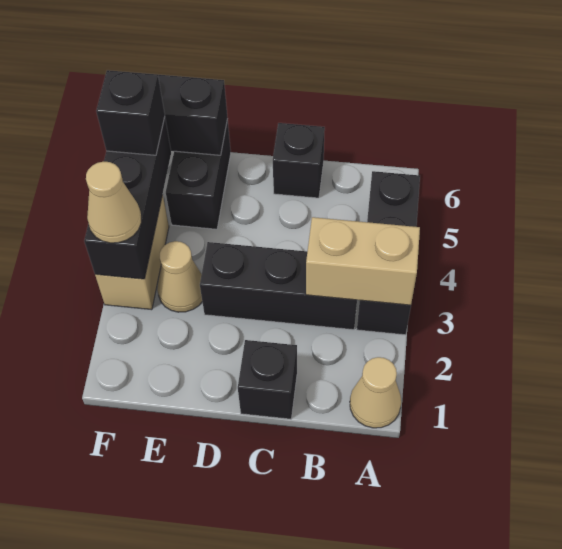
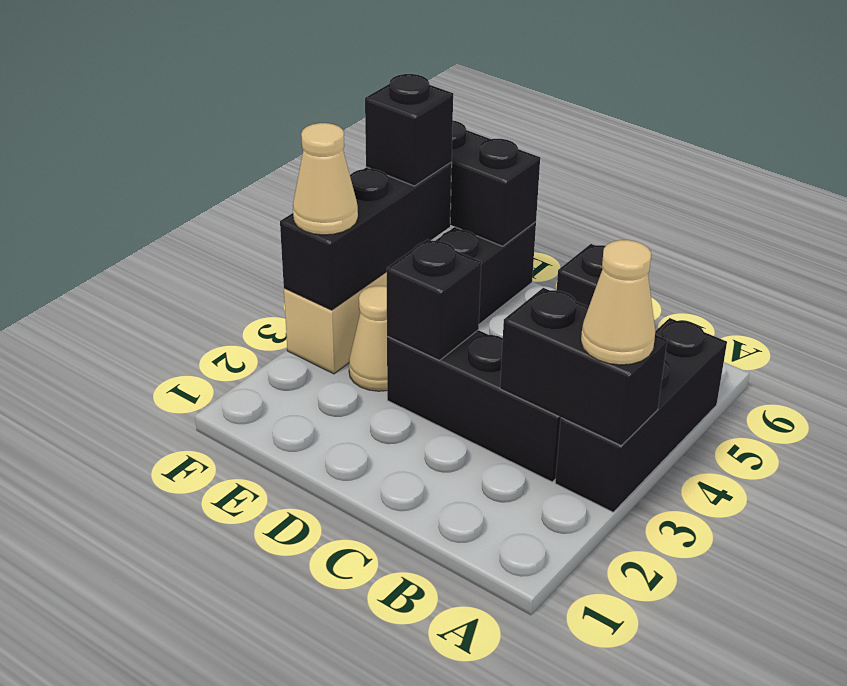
tan 1x1 cone [350,357,401,428] -> tan 1x1 cone moved to [581,240,655,365]
tan 1x2 brick [306,217,420,305] -> black 1x2 brick [500,288,667,445]
black 1x1 brick [238,340,297,419] -> black 1x1 brick moved to [387,239,481,360]

